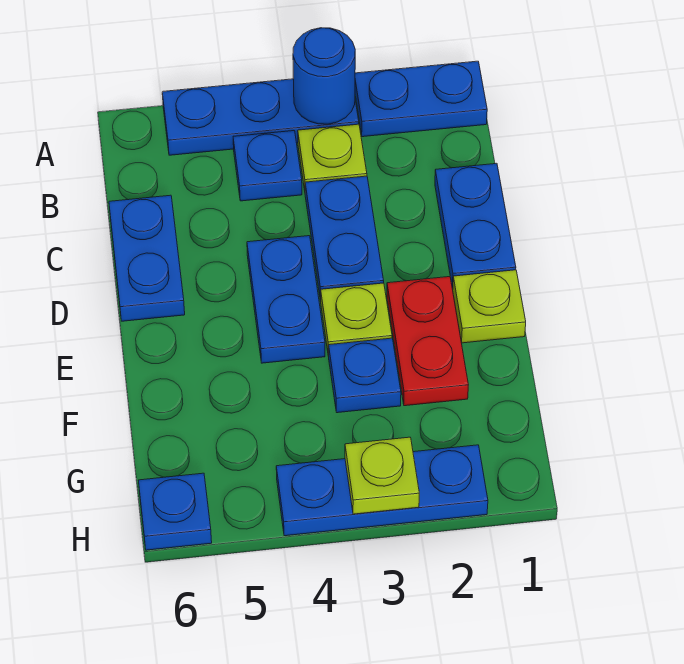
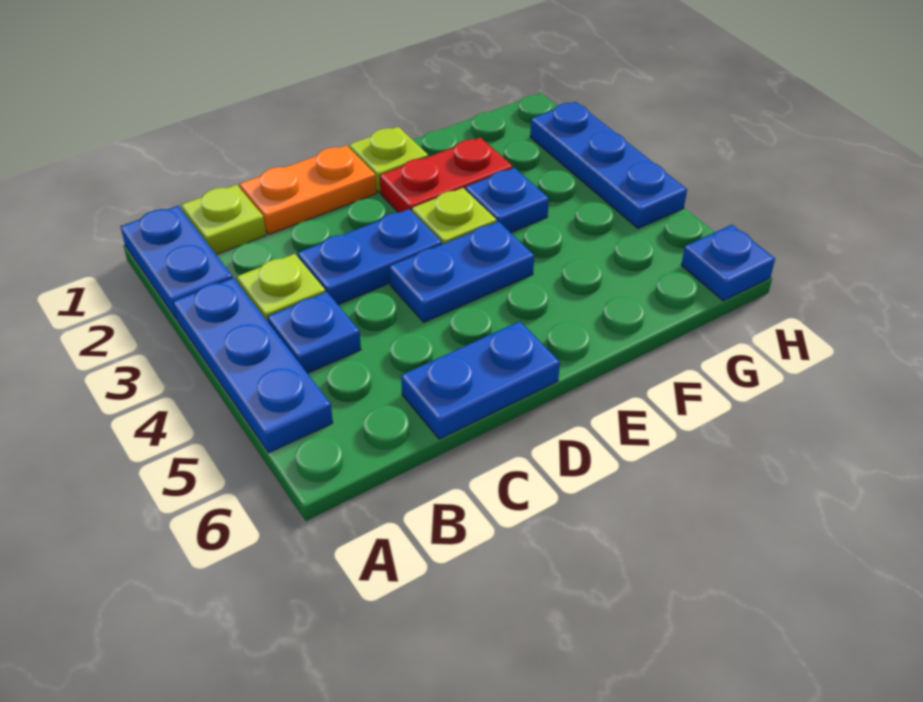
blue 1x1 round brick [293,28,355,124] -> none
blue 1x2 plate [435,163,516,288] -> orange 1x2 plate [240,145,377,234]
lime 1x1 plate [345,437,419,514] -> lime 1x1 plate moved to [181,185,266,255]

